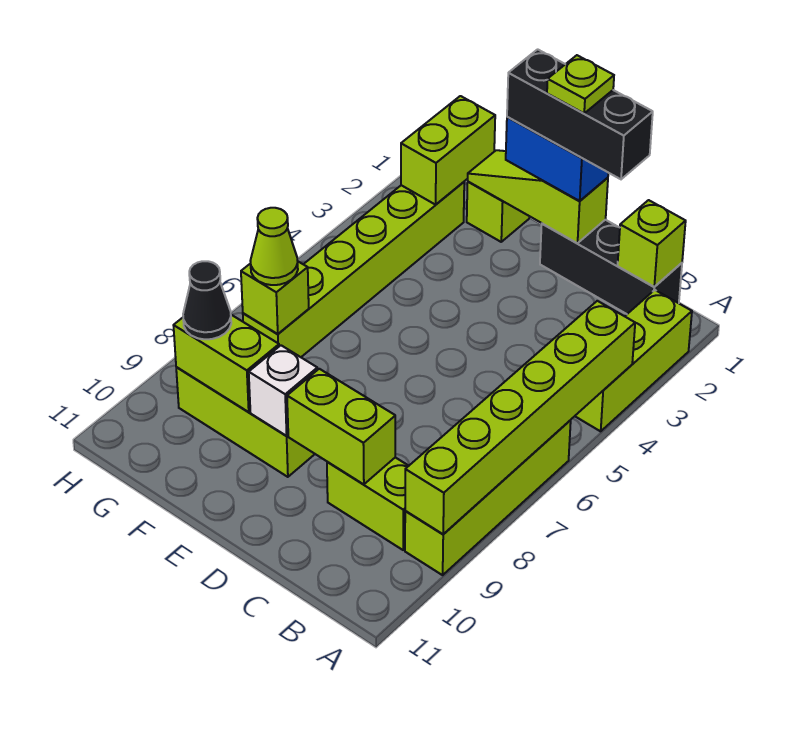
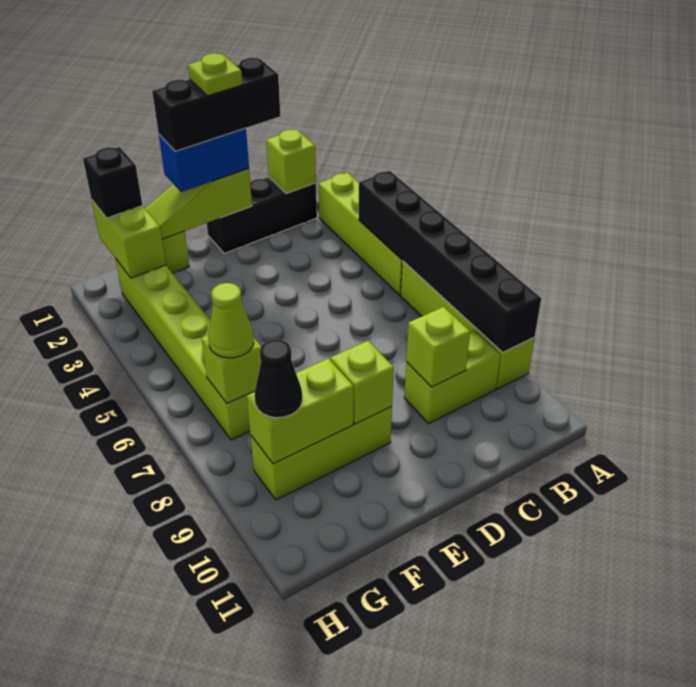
lime 1x3 brick [575,290,692,431] -> lime 1x4 brick [318,173,403,295]
lime 1x6 brick [405,301,635,534] -> black 1x6 brick [359,171,541,352]
lime 1x2 brick [287,369,395,485] -> lime 1x1 brick [406,307,470,387]
white 1x1 brick [249,345,317,436] -> lime 1x1 brick [330,341,394,424]
none -> black 1x1 brick [83,147,142,218]

